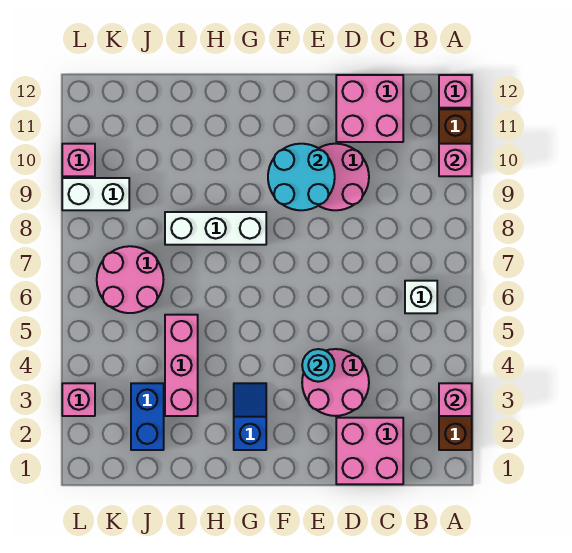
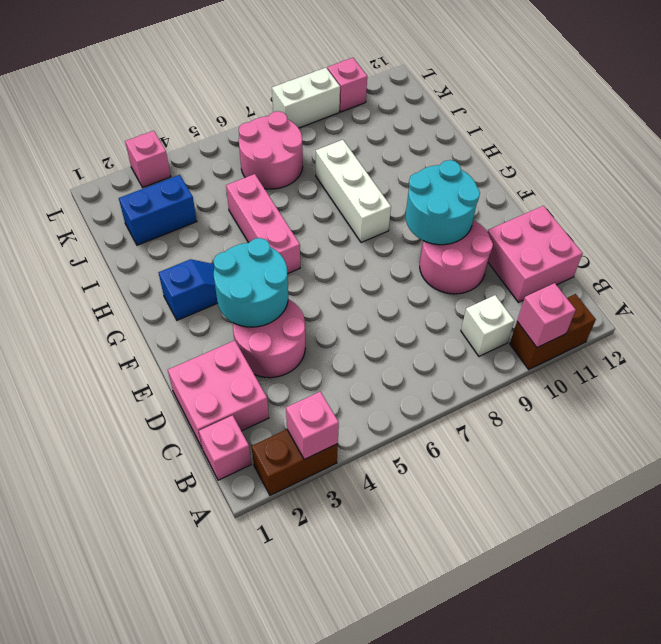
pink 1x1 brick [439,75,472,108] -> pink 1x1 brick moved to [199,415,251,480]
white 1x1 brick [405,281,437,313] -> white 1x1 brick moved to [461,295,514,356]
cyan 1x1 round brick [302,349,335,382] -> cyan 2x2 round brick [214,238,288,327]
pink 1x3 brick [165,315,198,416] -> pink 1x3 brick turned to [226,174,300,274]
white 1x2 brick [62,178,129,210] -> white 1x2 brick turned to [272,68,340,128]

